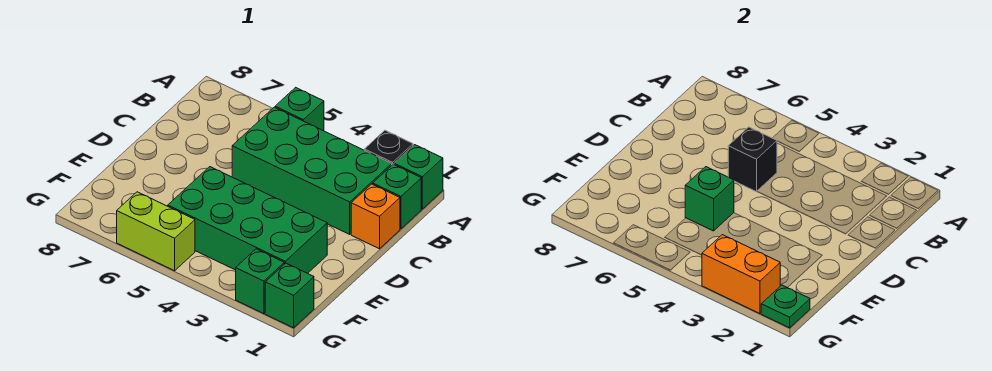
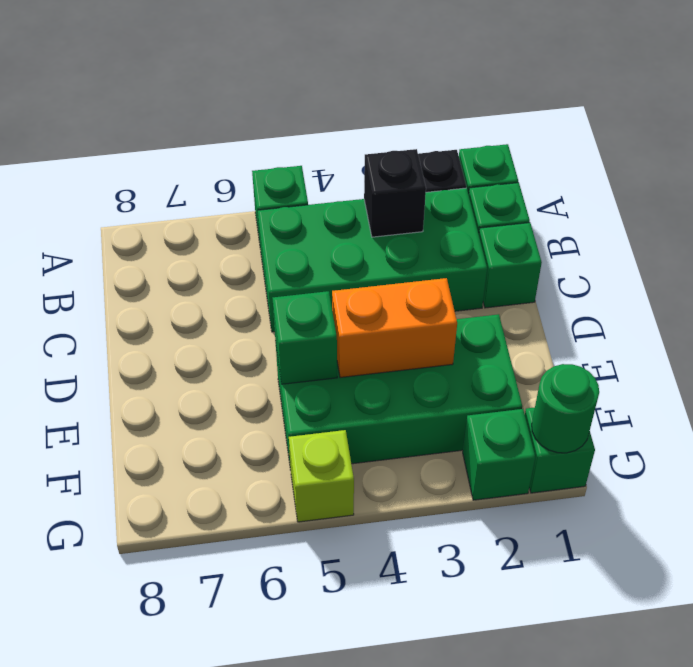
orange 1x1 brick [351,184,400,249] -> green 1x1 brick [479,223,542,308]
black 1x1 brick [728,127,777,192] -> black 1x1 brick moved to [364,149,426,237]
green 1x1 plate [761,285,810,328] -> green 1x1 round brick [532,364,599,453]
orange 1x2 brick [702,235,780,314] -> orange 1x2 brick moved to [332,278,457,378]
lime 1x2 brick [117,192,195,271] -> lime 1x1 brick [289,430,354,522]

